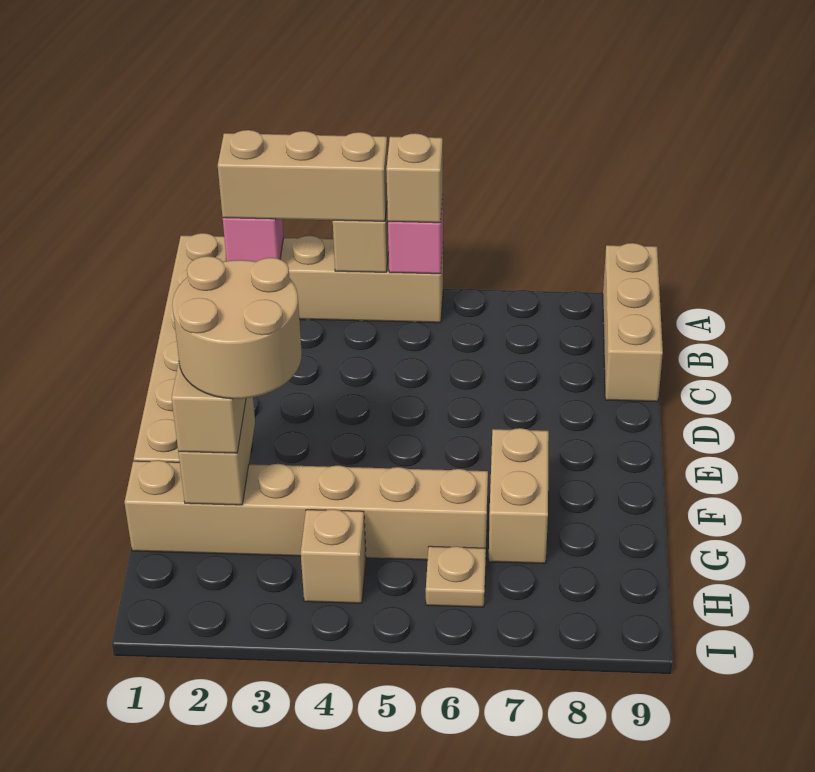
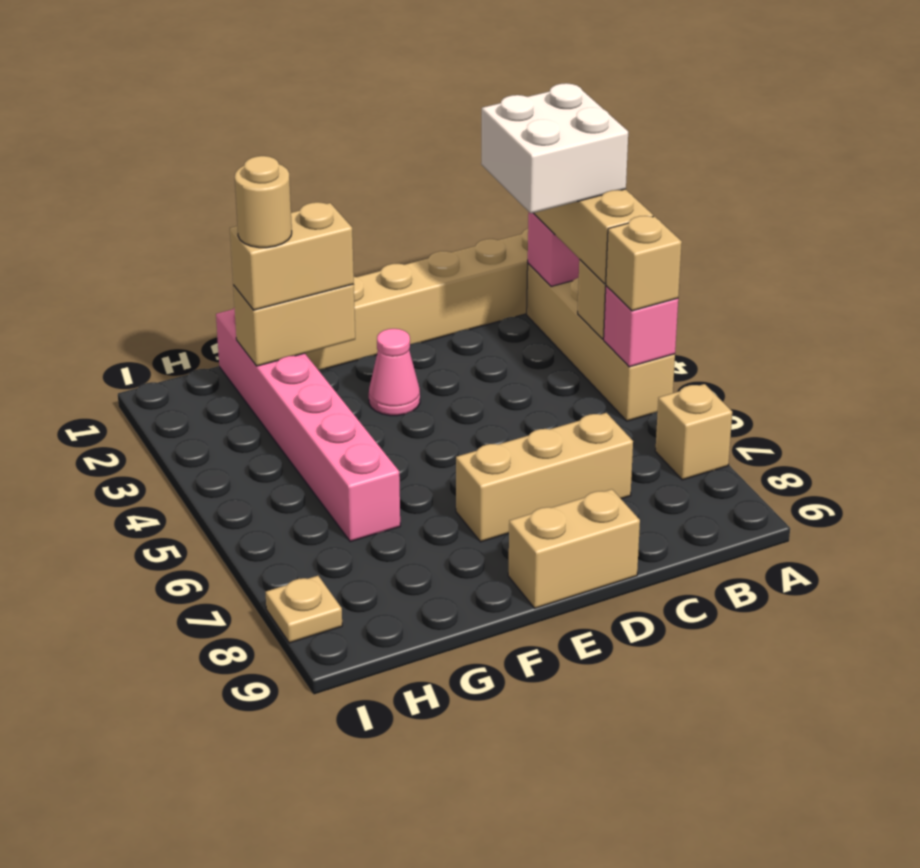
none -> white 2x2 brick [481,83,628,213]
tan 1x3 brick [603,243,663,402] -> tan 1x3 brick moved to [456,413,633,542]
none -> pink 1x1 cone [369,329,420,416]
tan 2x2 round brick [172,256,302,399] -> tan 1x1 round brick [235,156,292,248]
tan 1x2 brick [489,428,549,564] -> tan 1x2 brick moved to [508,489,640,608]
tan 1x6 brick [124,460,488,560] -> pink 1x6 brick [216,307,400,542]
tan 1x1 brick [301,509,366,603] -> tan 1x1 brick moved to [655,384,732,480]
tan 1x1 plate [426,546,486,607] -> tan 1x1 plate moved to [265,576,342,643]

